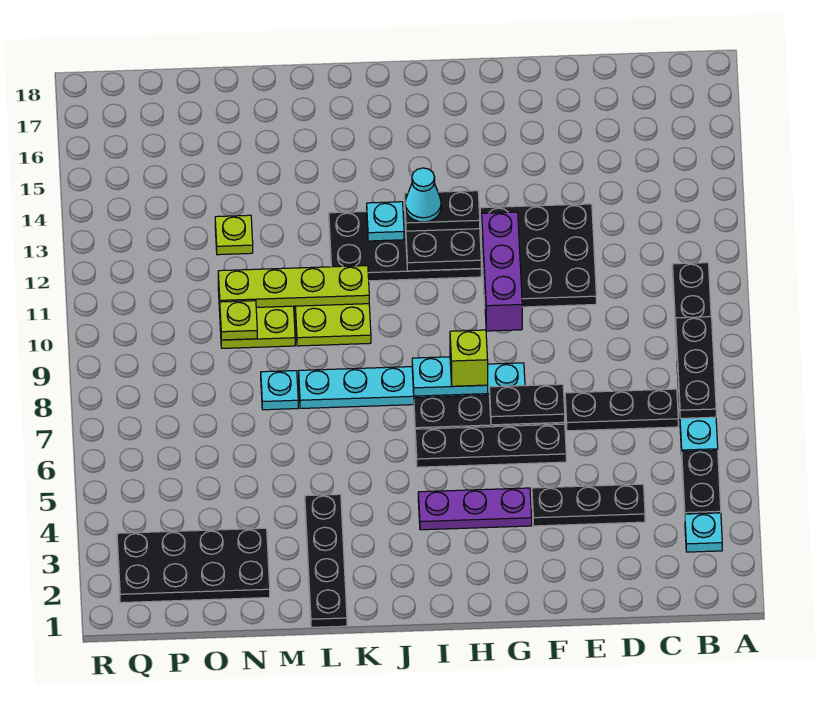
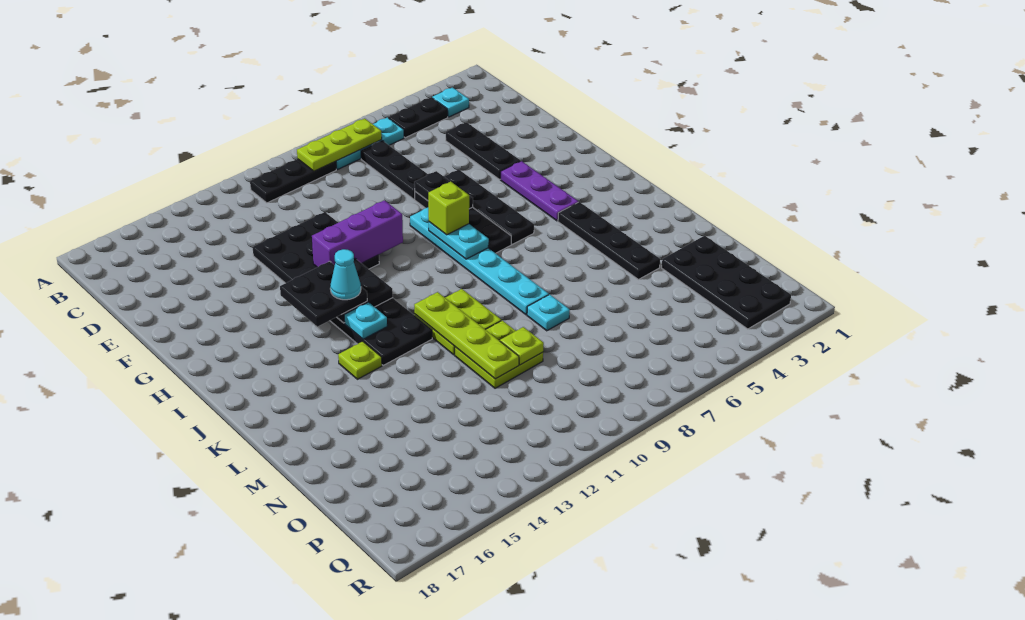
black 1x3 plate [676,317,716,418] -> lime 1x3 plate [297,119,382,171]
black 1x2 plate [404,191,480,231] -> black 2x2 plate [280,261,367,327]
black 1x4 plate [305,494,347,627] -> black 1x4 plate turned to [558,202,660,279]
lime 1x1 plate [215,215,253,255] -> lime 1x1 plate moved to [338,341,382,379]

